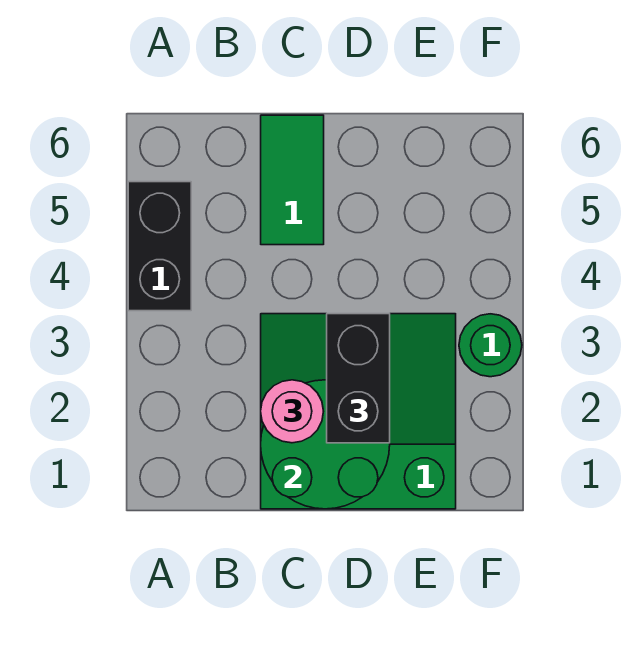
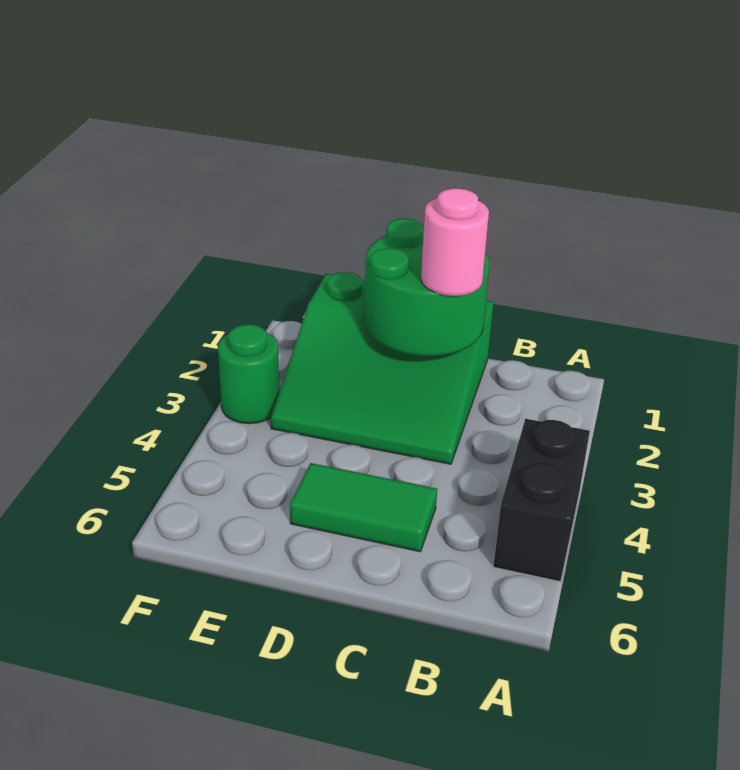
green 1x2 tile [261,115,324,245] -> green 1x2 tile turned to [290,463,437,552]
black 1x2 brick [327,314,390,443] -> none

